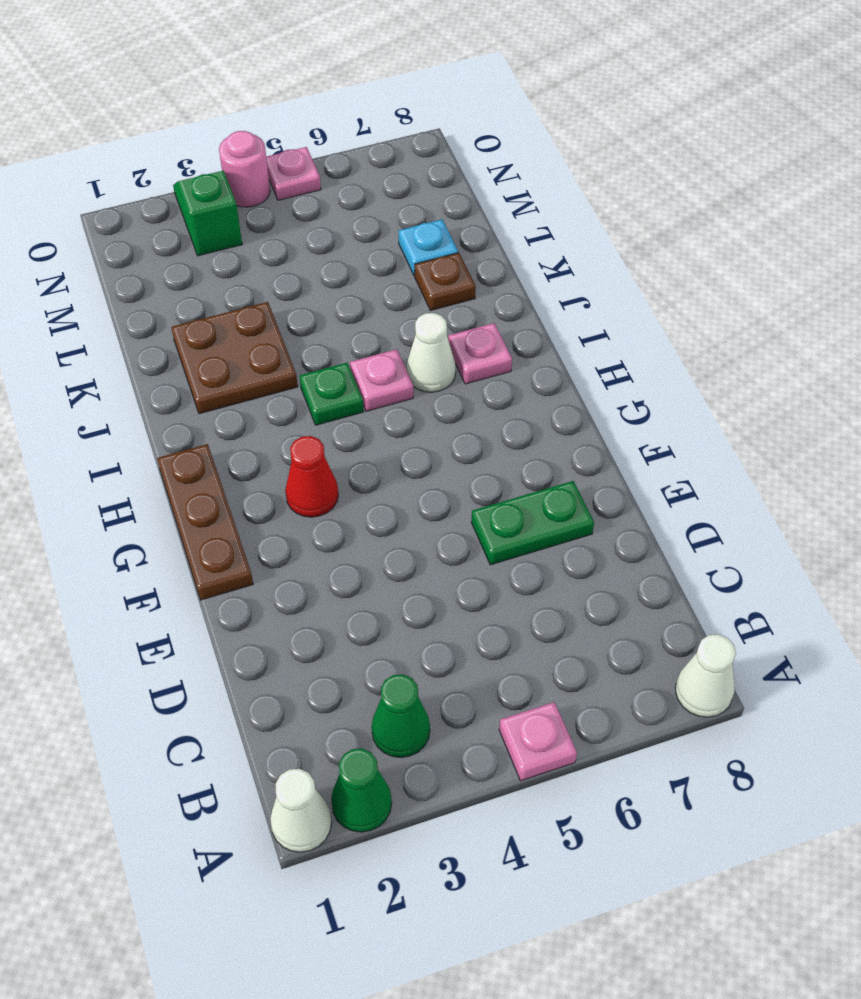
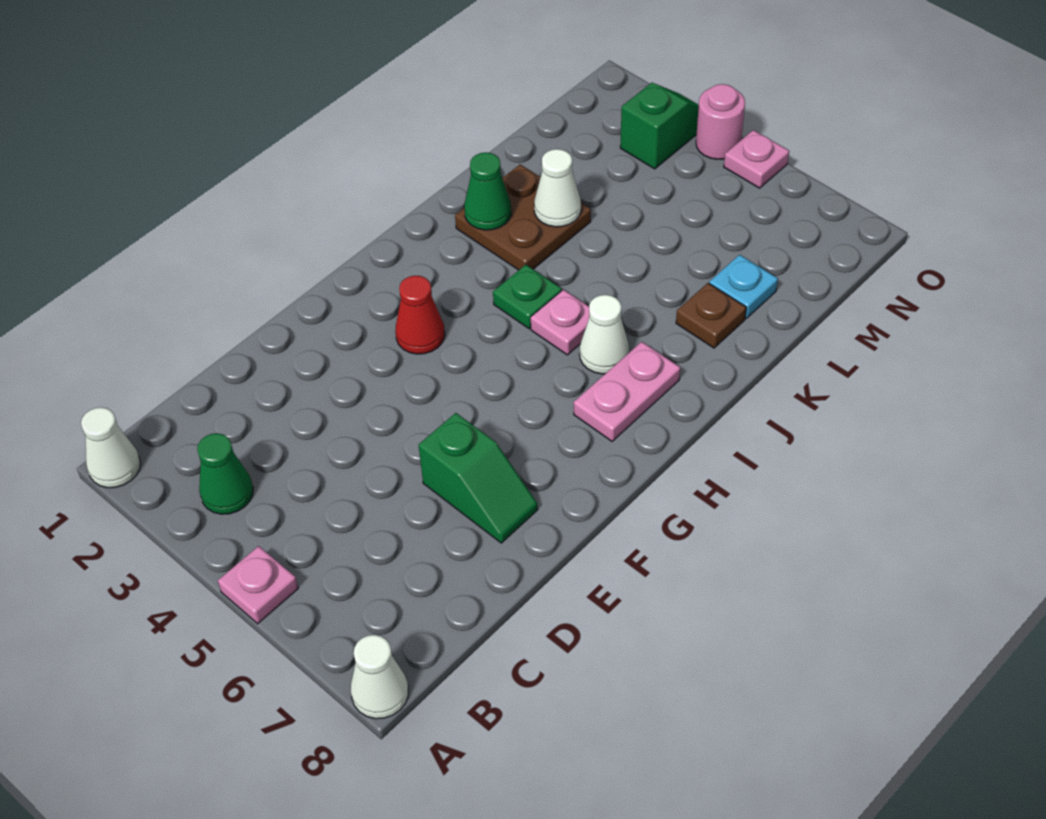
green 1x1 cone [331,749,392,832] -> green 1x1 cone moved to [464,152,511,230]
green 1x2 plate [471,481,594,565] -> green 1x2 slope [419,413,538,543]
brown 1x3 plate [157,444,253,600] -> none
pink 1x1 plate [448,323,512,384] -> pink 1x2 plate [574,342,680,441]
none -> white 1x1 cone [534,149,581,227]

